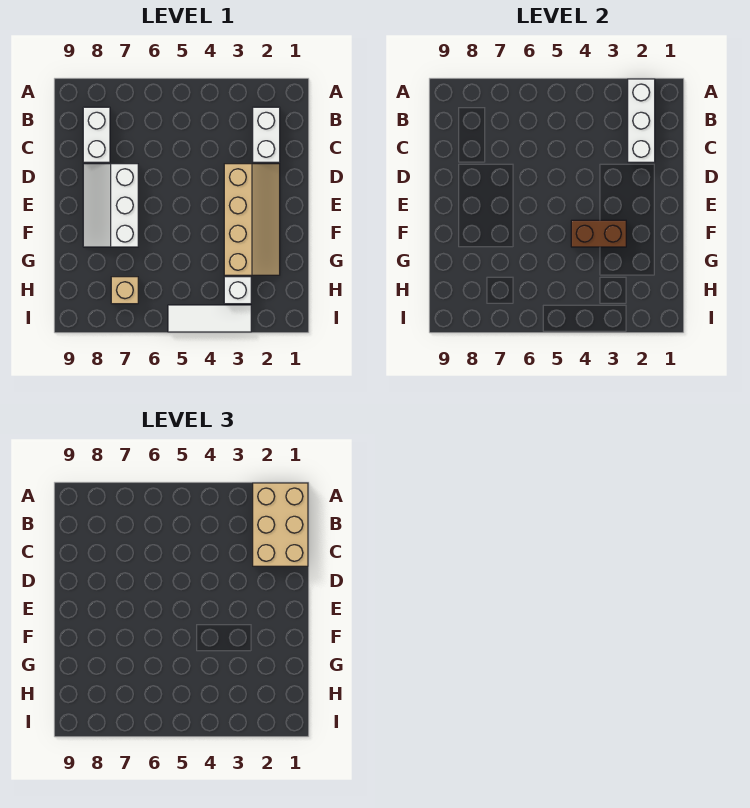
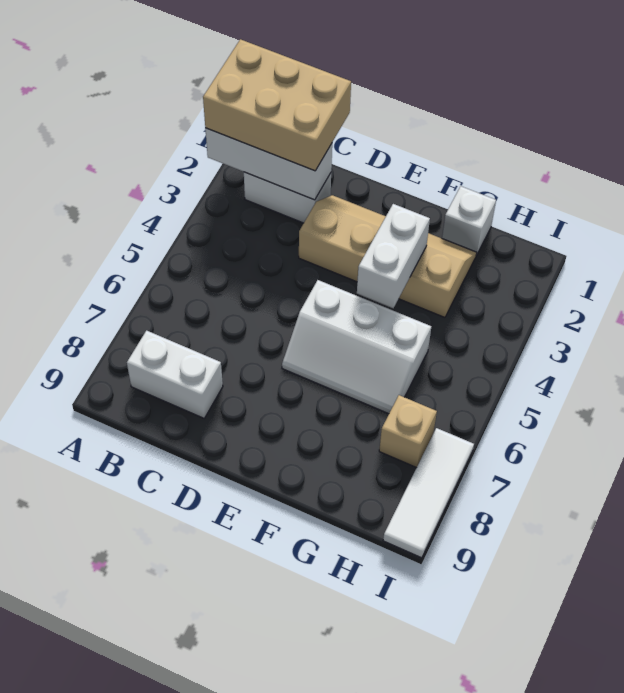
white 2x3 slope [83,164,138,247] -> white 2x3 slope moved to [282,280,431,414]
brown 1x2 brick [571,220,626,247] -> white 1x2 brick [357,204,430,308]
white 1x1 brick [224,277,251,304] -> white 1x1 brick moved to [442,186,496,255]
white 1x3 tile [168,305,251,332] -> white 1x3 tile moved to [383,428,474,558]

